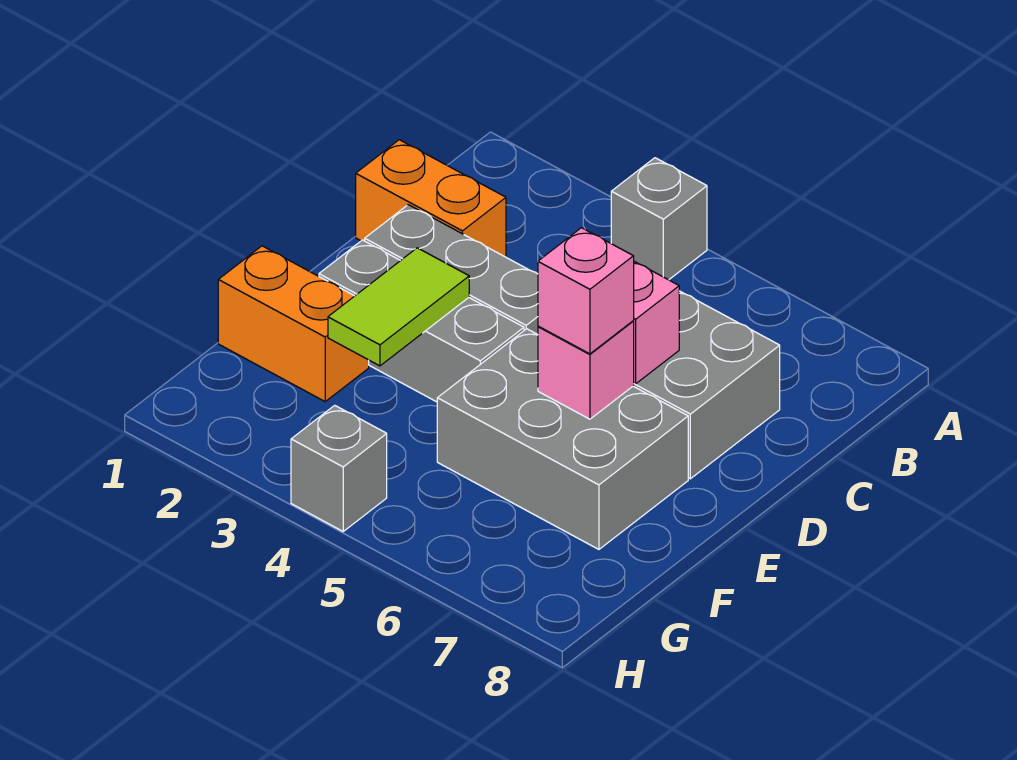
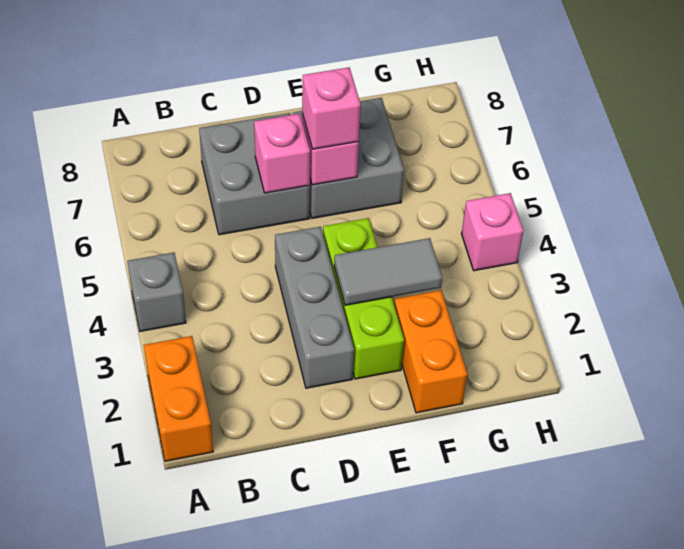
orange 1x2 brick [356,140,506,257] -> orange 1x2 brick moved to [144,336,213,461]
grey 1x3 brick [319,240,524,402] -> lime 1x3 brick [323,218,404,379]
lime 1x2 tile [328,248,469,366] -> grey 1x2 tile [334,238,442,305]
grey 2x3 brick [437,329,688,549] -> grey 2x2 brick [292,98,404,218]
grey 1x1 brick [291,405,387,531] -> pink 1x1 brick [462,193,524,271]

